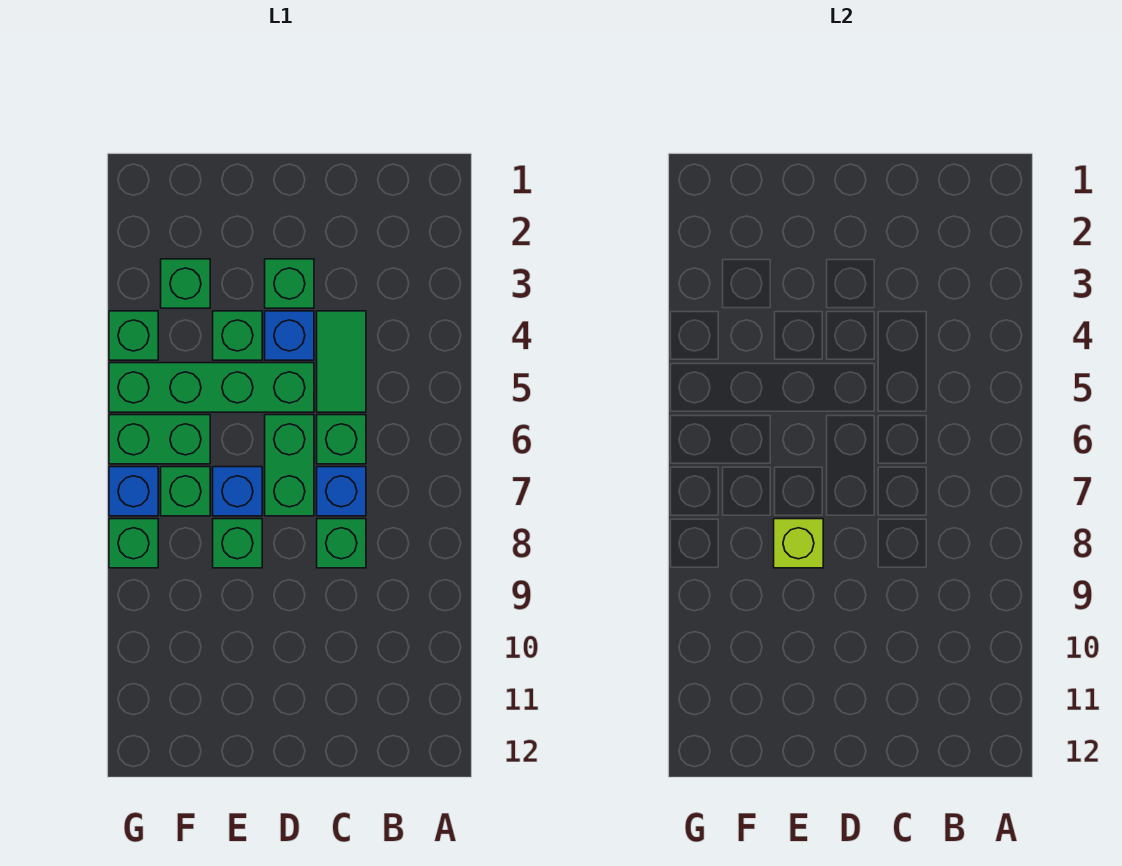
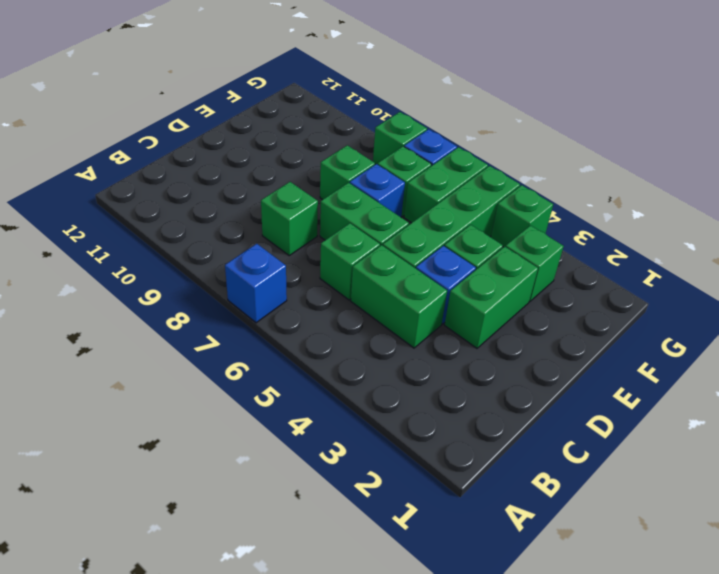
green 1x2 tile [317,311,366,412] -> green 1x2 brick [351,245,447,348]
blue 1x1 brick [317,467,366,516] -> blue 1x1 brick moved to [225,244,287,323]
green 1x1 brick [265,259,314,308] -> green 1x2 brick [445,246,538,348]
lime 1x1 brick [774,519,823,568] -> none

